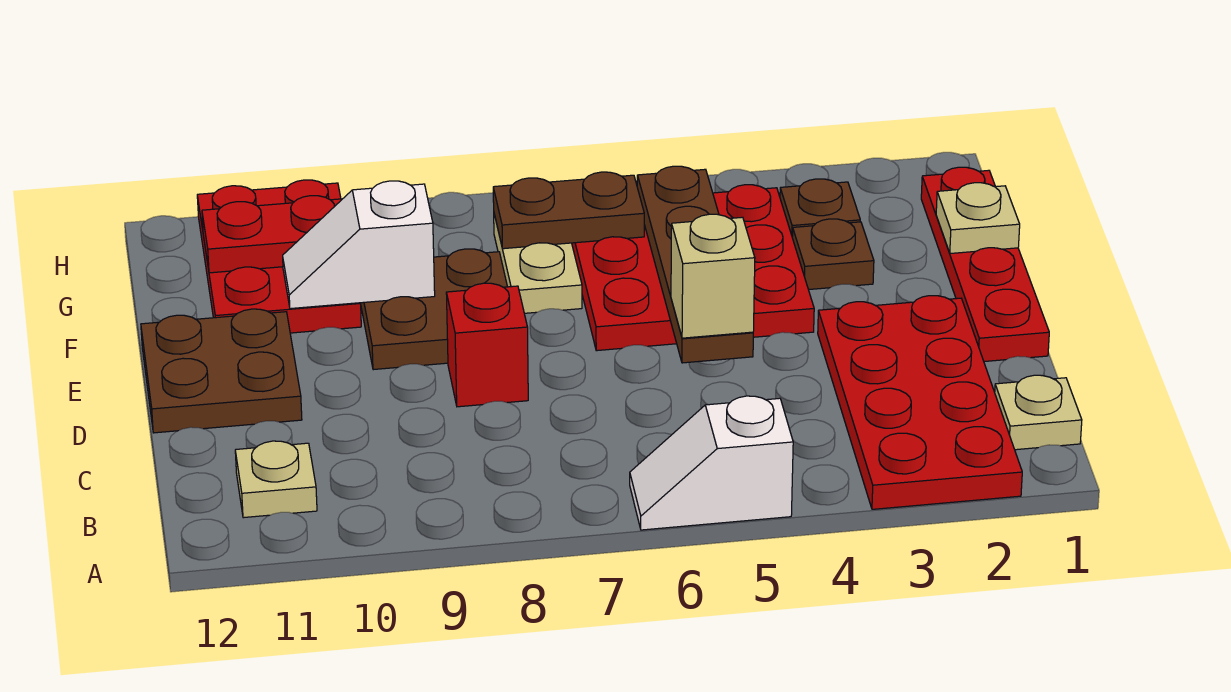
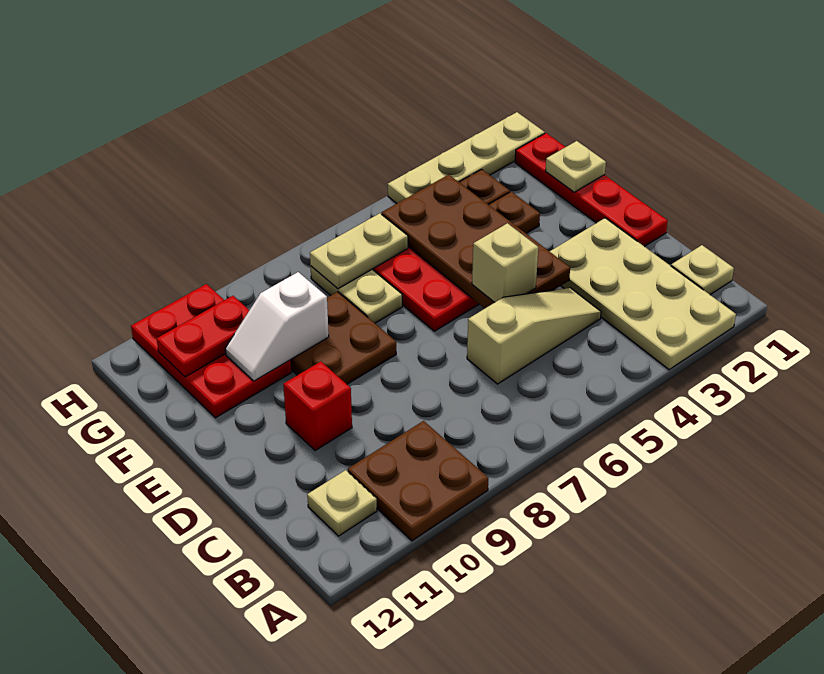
red 2x4 plate [818,296,1022,509] -> tan 2x4 plate [550,218,736,370]
white 1x2 slope [630,396,793,530] -> none
none -> tan 1x3 slope [467,288,601,384]
brown 1x4 plate [637,166,753,363] -> brown 2x4 plate [382,175,570,308]
red 1x1 brick [446,283,528,407] -> red 1x1 brick moved to [283,362,352,451]
brown 2x2 plate [141,309,302,433] -> brown 2x2 plate moved to [348,421,488,541]
brown 1x2 plate [493,172,644,249] -> tan 1x2 plate [310,213,408,289]
none -> tan 1x4 plate [388,112,545,203]

